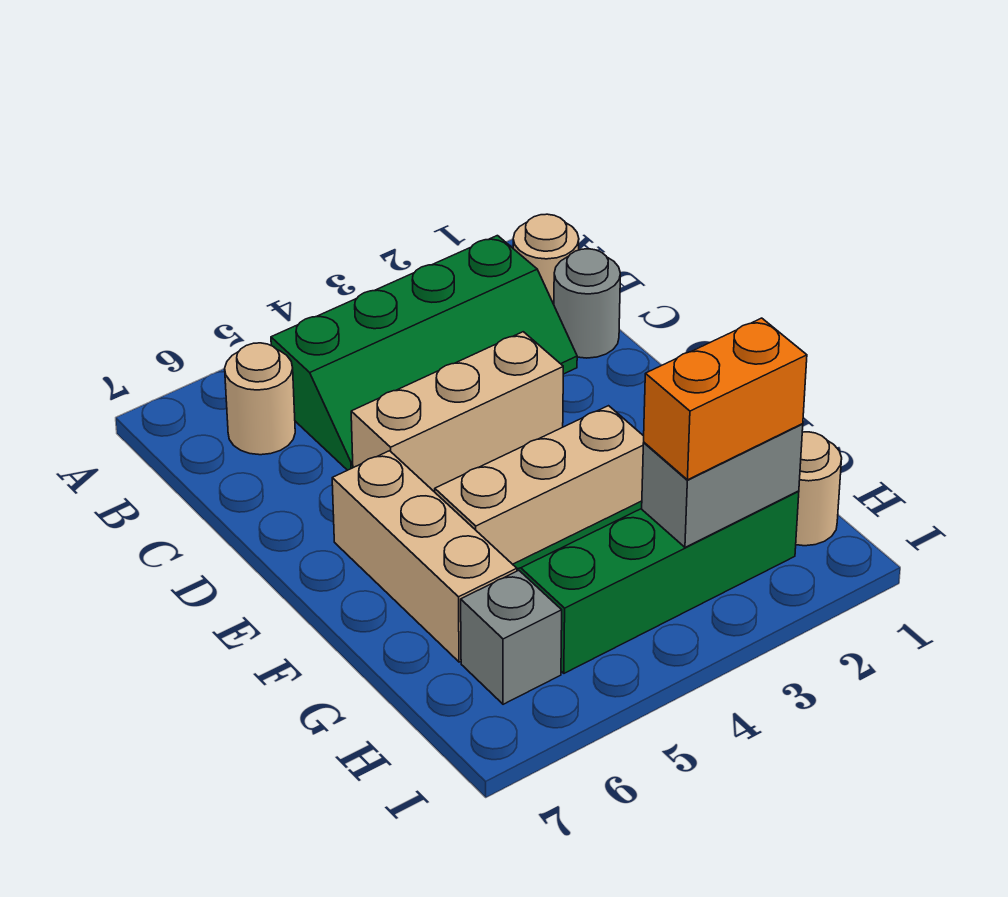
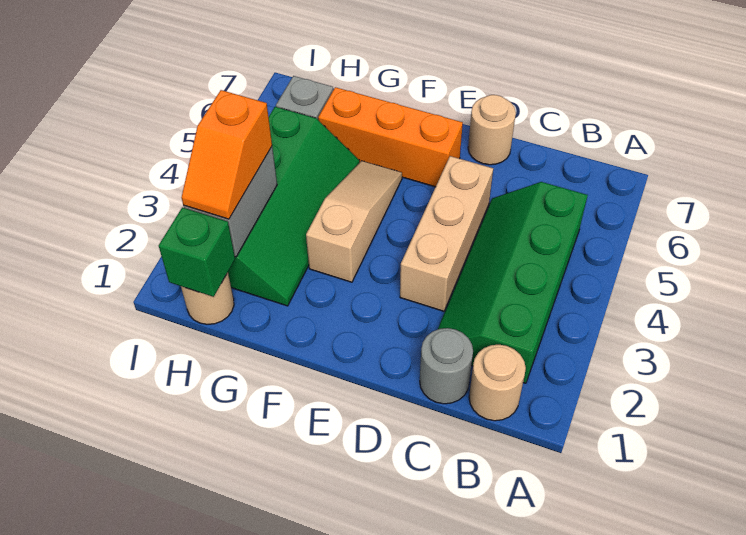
tan 1x1 round brick [225,343,295,455] -> tan 1x1 round brick moved to [468,95,516,165]
tan 1x3 brick [332,451,517,662] -> orange 1x3 brick [318,87,463,187]
tan 1x3 brick [435,406,644,564] -> tan 1x3 slope [306,161,402,282]
none -> green 1x1 brick [159,207,235,297]
orange 1x2 brick [644,318,807,480] -> orange 1x2 slope [181,90,272,219]

